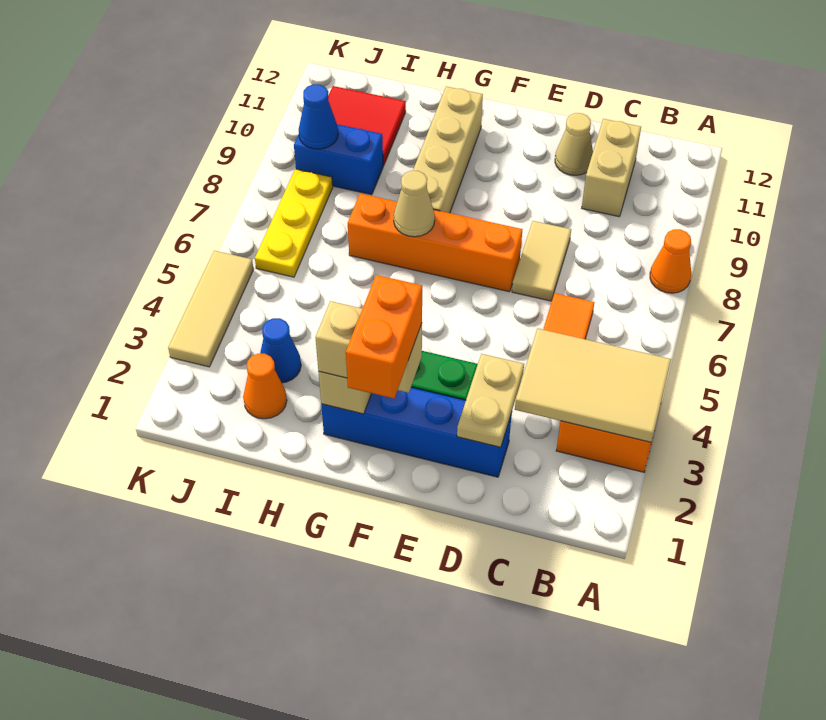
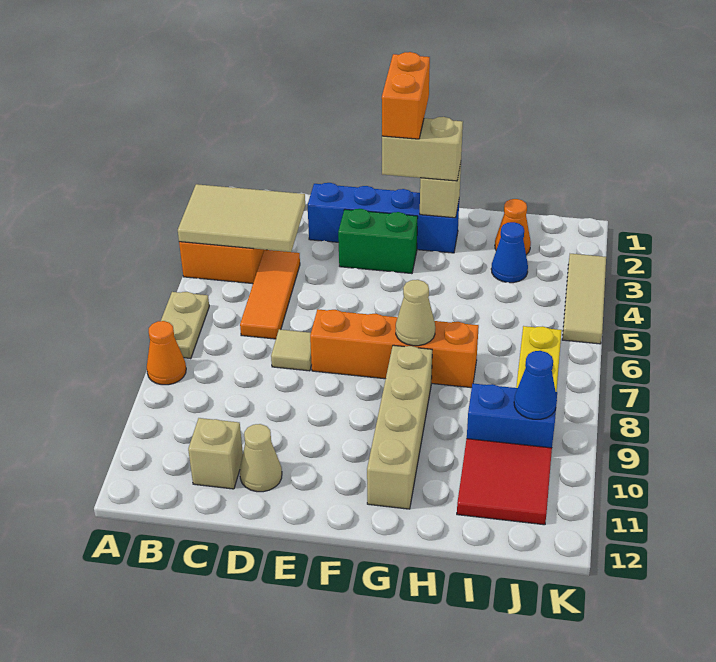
tan 1x2 brick [582,119,641,217] -> tan 1x1 brick [188,418,243,489]
tan 1x2 plate [457,354,524,447] -> tan 1x2 plate moved to [161,292,209,359]
tan 1x2 tile [512,221,571,301] -> tan 1x1 tile [271,329,312,371]

